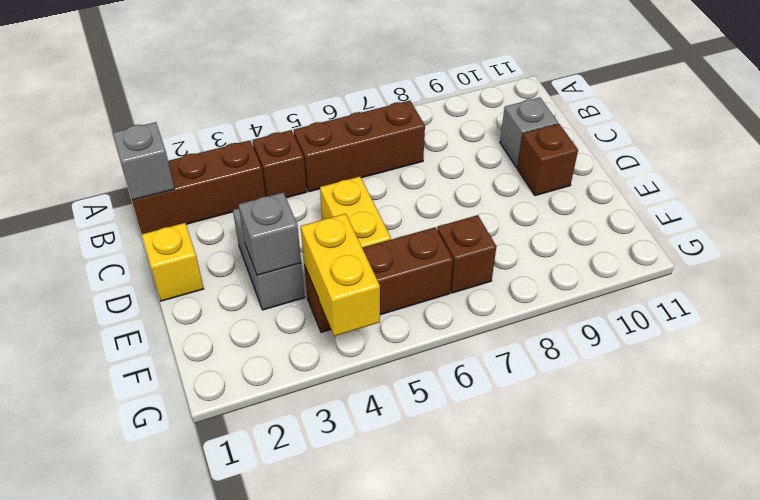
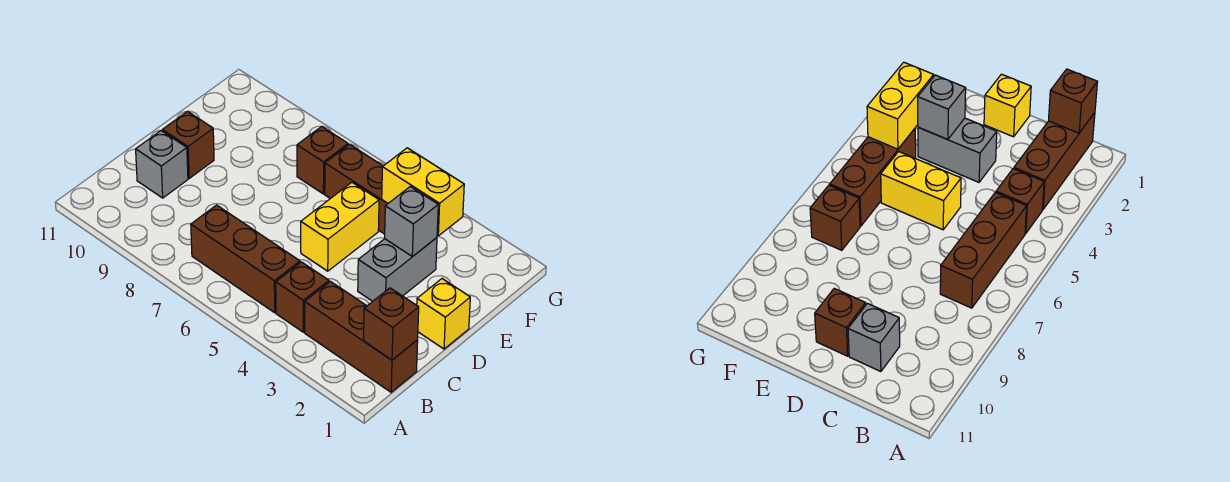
grey 1x1 brick [113,122,175,200] -> brown 1x1 brick [364,288,419,360]
yellow 1x2 brick [301,214,380,336] -> yellow 1x2 brick turned to [382,148,464,236]

